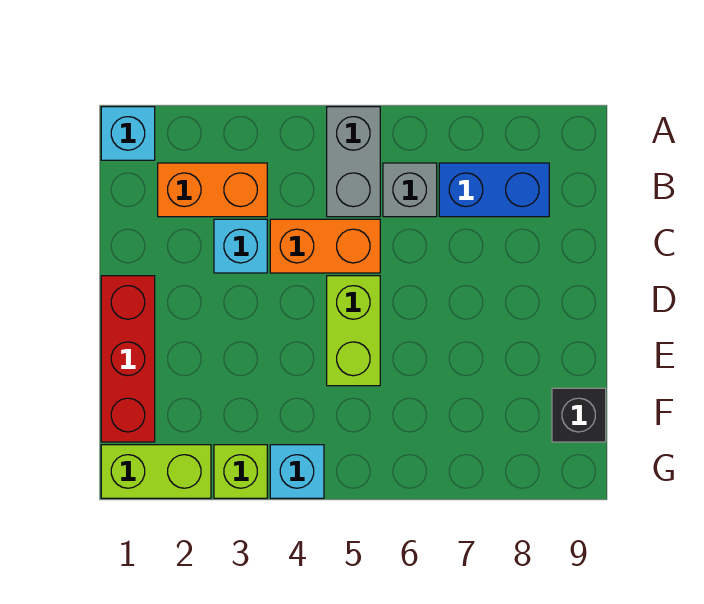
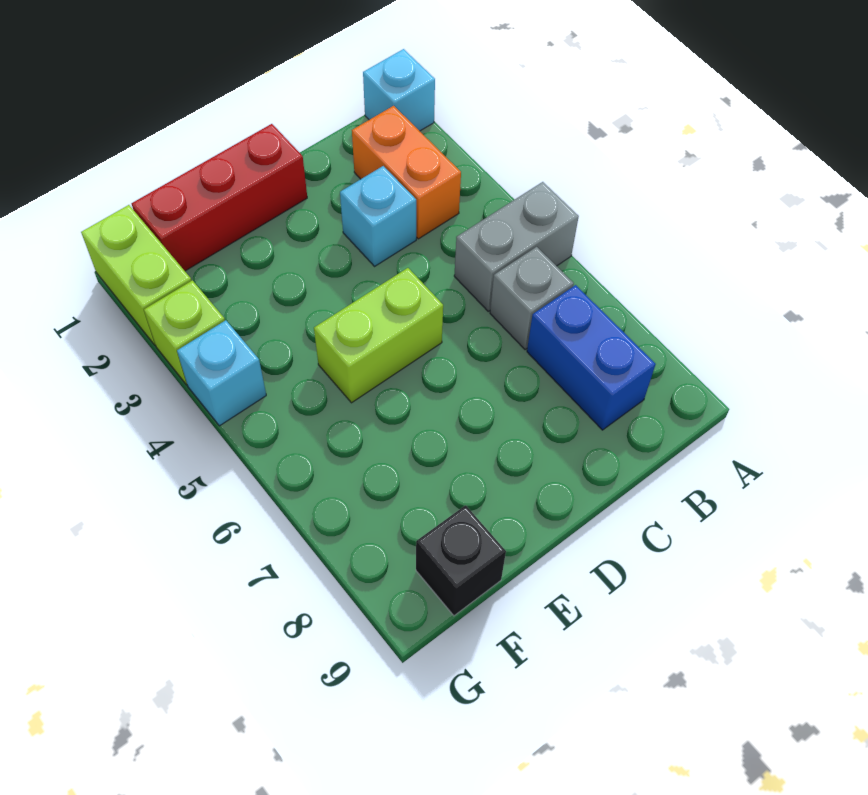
orange 1x2 brick [270,219,380,273] -> none

